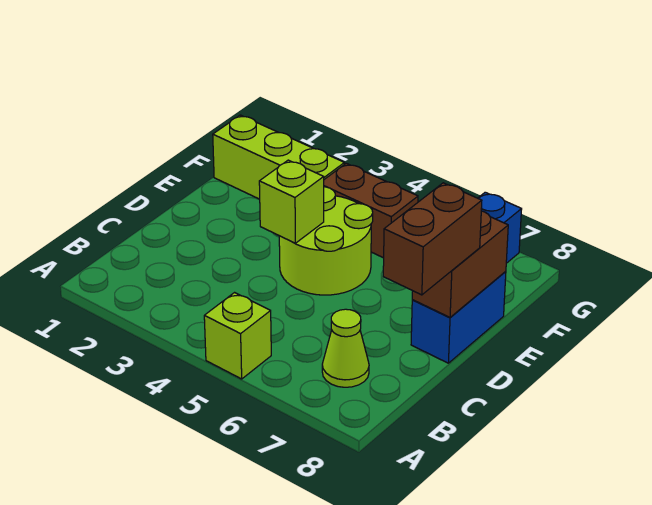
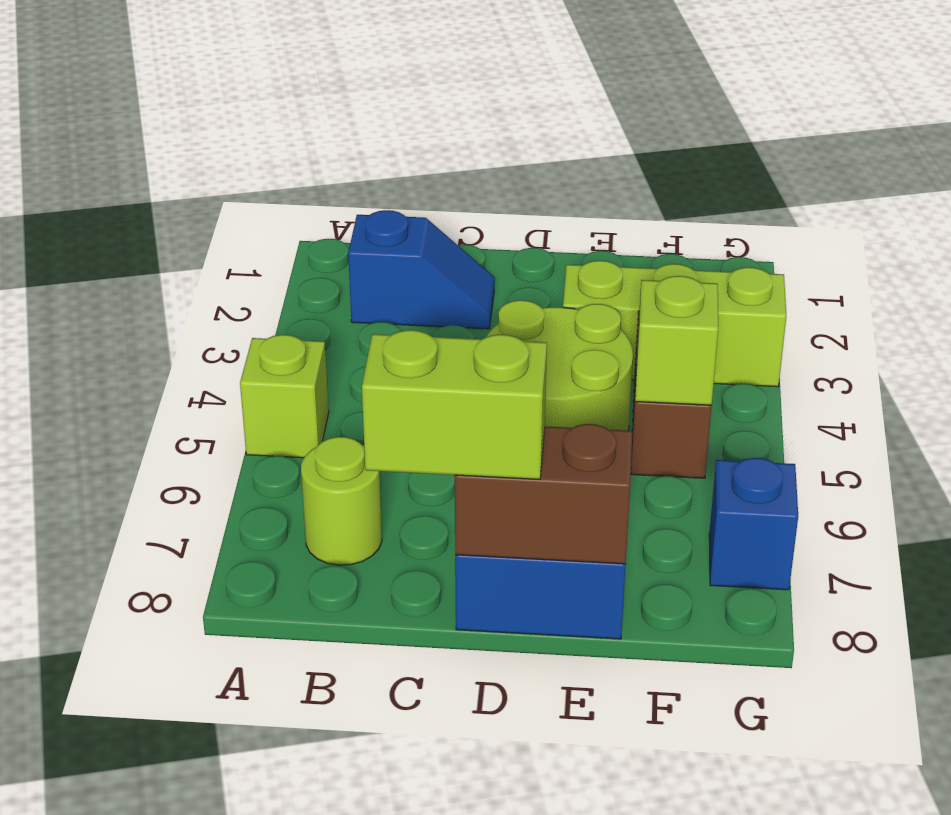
none -> blue 1x2 slope [348,210,495,329]
lime 1x1 cone [322,309,369,387] -> lime 1x1 round brick [301,437,382,565]
brown 1x2 brick [383,183,482,295] -> lime 1x2 brick [362,330,547,479]
lime 1x1 brick [259,160,324,243] -> lime 1x1 brick moved to [635,276,718,405]
lime 1x3 brick [213,115,344,199] -> lime 1x3 brick turned to [563,261,786,387]

